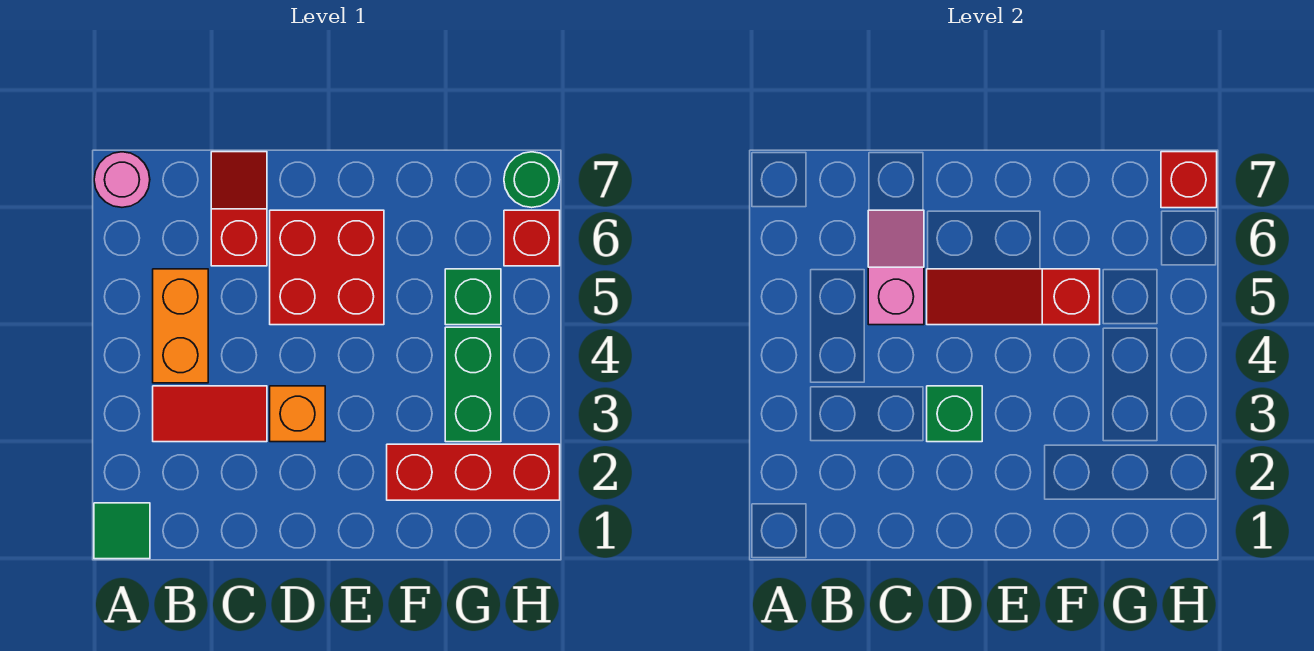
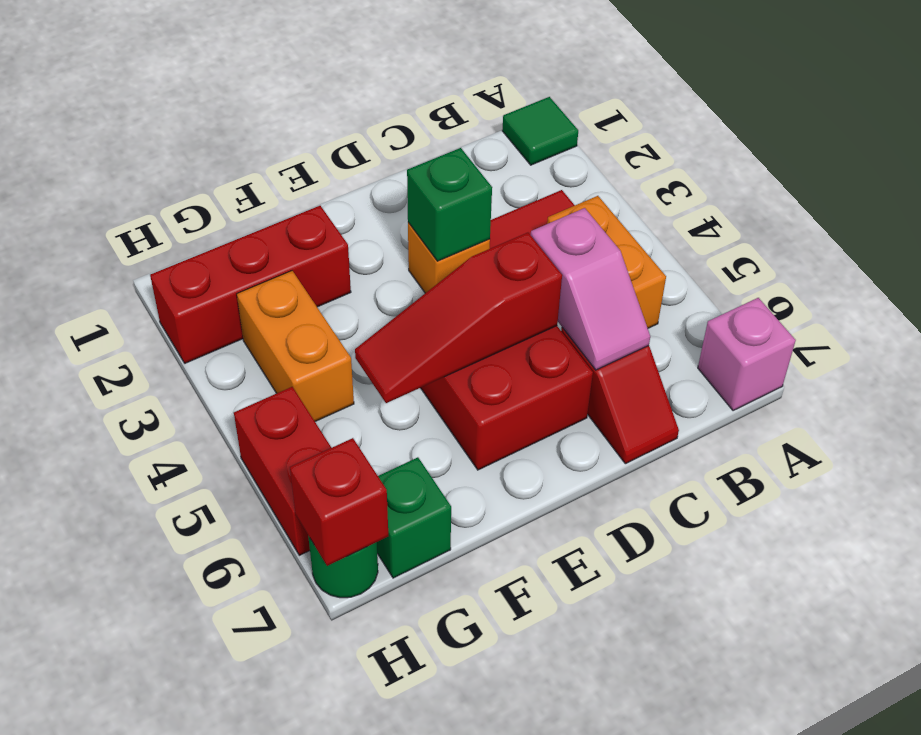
pink 1x1 round brick [94,152,150,207] -> pink 1x1 brick [698,298,796,411]
red 1x3 slope [927,269,1100,325] -> red 1x3 slope turned to [355,233,562,403]
green 1x2 brick [445,327,501,442] -> orange 1x2 brick [237,271,354,421]
green 1x1 brick [445,269,501,325] -> green 1x1 brick moved to [377,457,451,578]
red 1x1 brick [504,210,560,266] -> red 1x2 brick [234,387,332,555]

